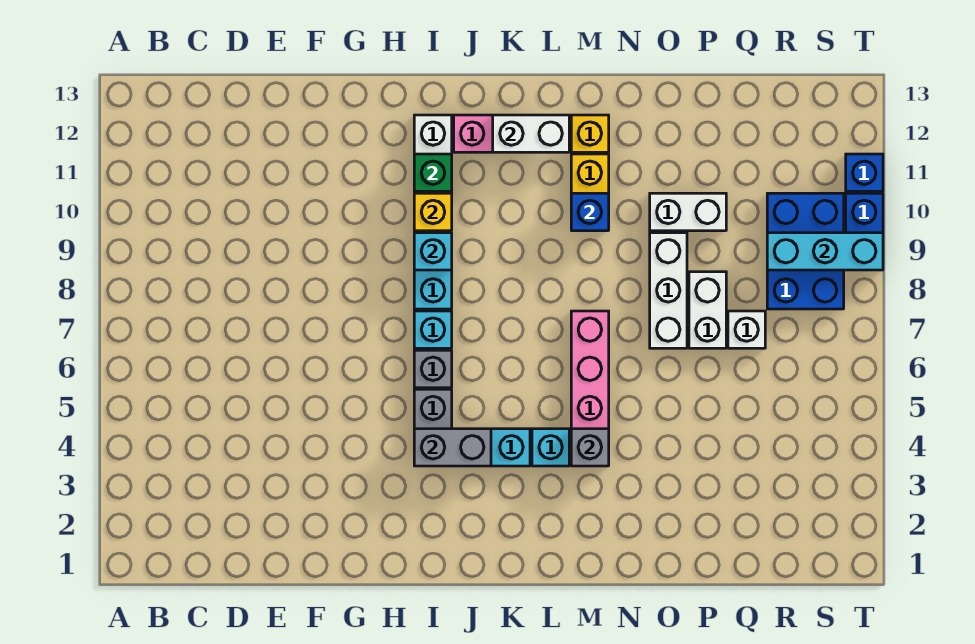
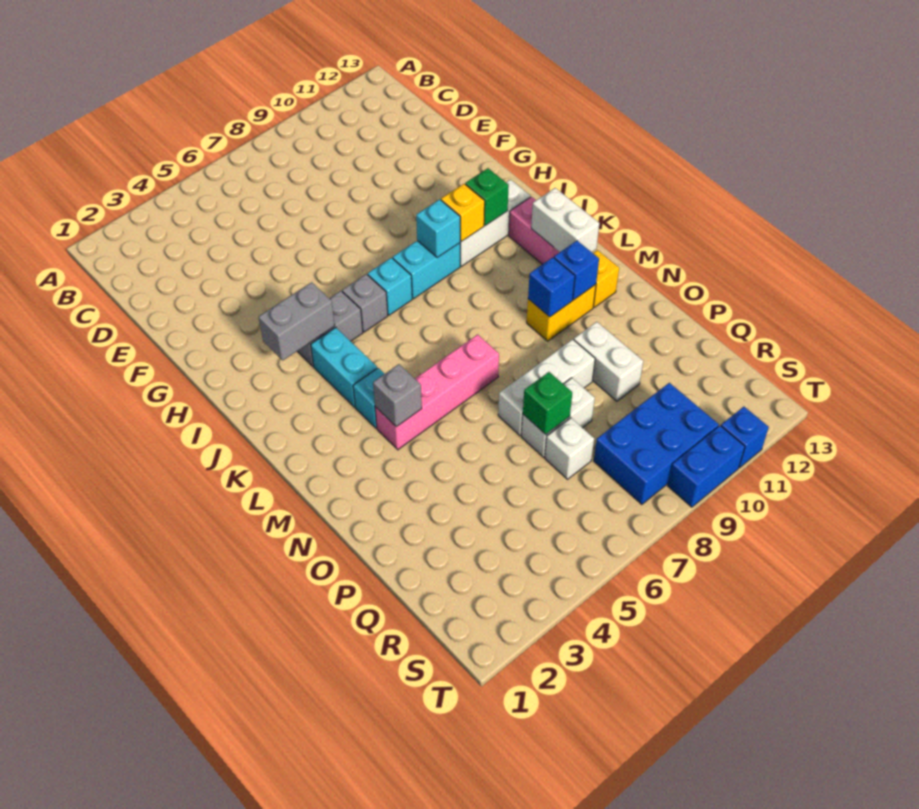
grey 1x2 brick [414,429,491,466] -> grey 1x2 brick turned to [259,282,335,360]
none -> blue 1x1 brick [554,241,599,300]
none -> green 1x1 brick [523,372,572,435]
cyan 1x3 brick [767,233,883,270] -> none

